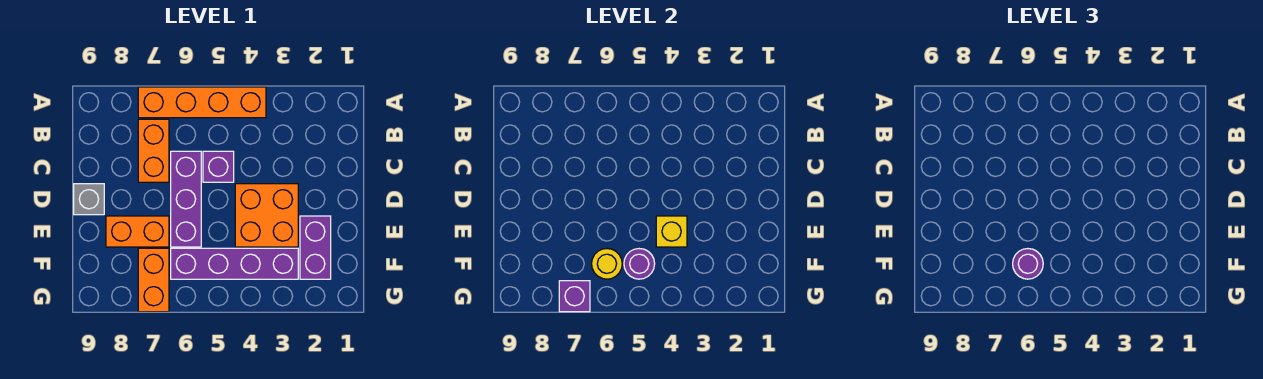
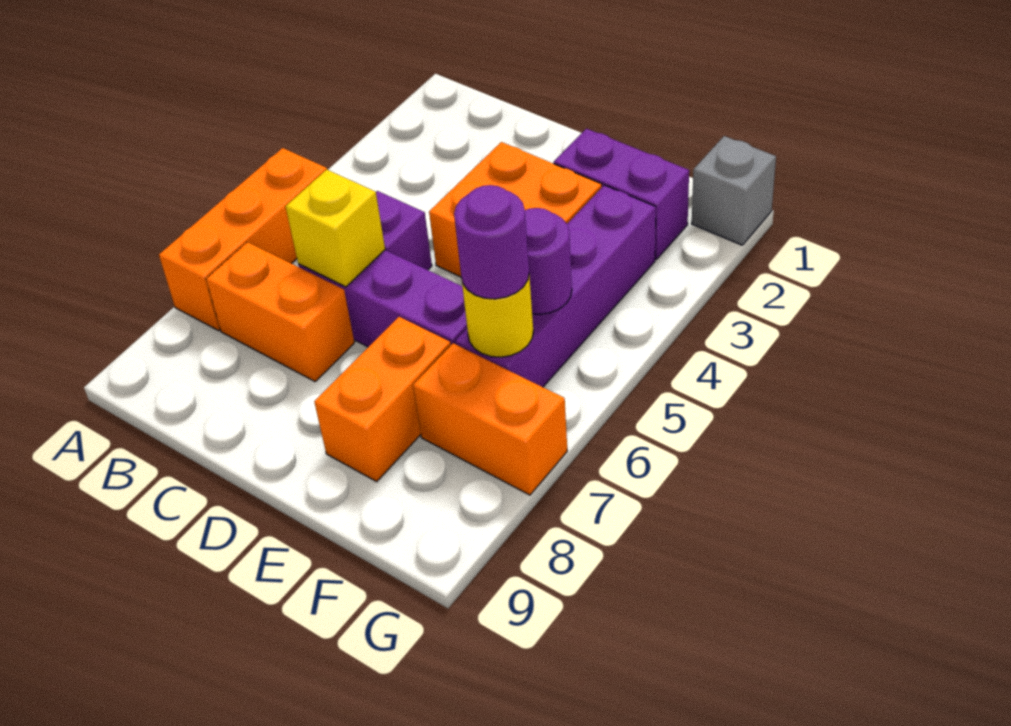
orange 1x4 brick [138,87,266,118] -> orange 1x3 brick [159,148,327,330]
grey 1x1 brick [74,184,104,215] -> grey 1x1 brick moved to [692,136,776,245]
yellow 1x1 brick [656,216,687,247] -> yellow 1x1 brick moved to [286,170,385,287]
purple 1x1 brick [559,281,590,312] -> none

